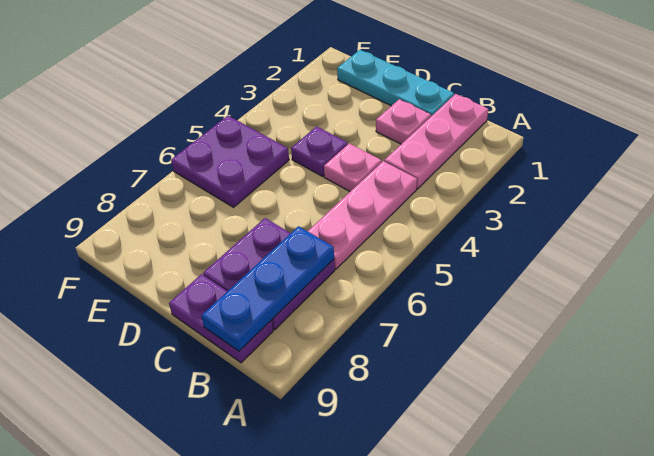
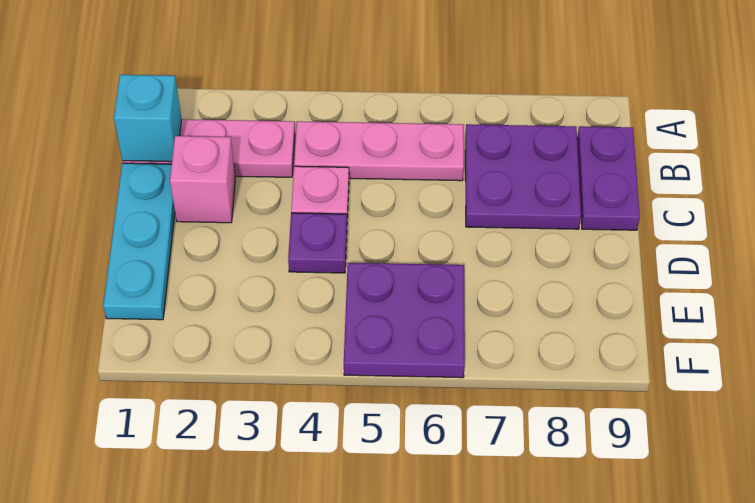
none -> cyan 1x1 brick [114,75,182,162]
blue 1x3 plate [201,226,334,351] -> none
pink 1x1 plate [376,99,431,144] -> pink 1x1 brick [170,136,235,223]

